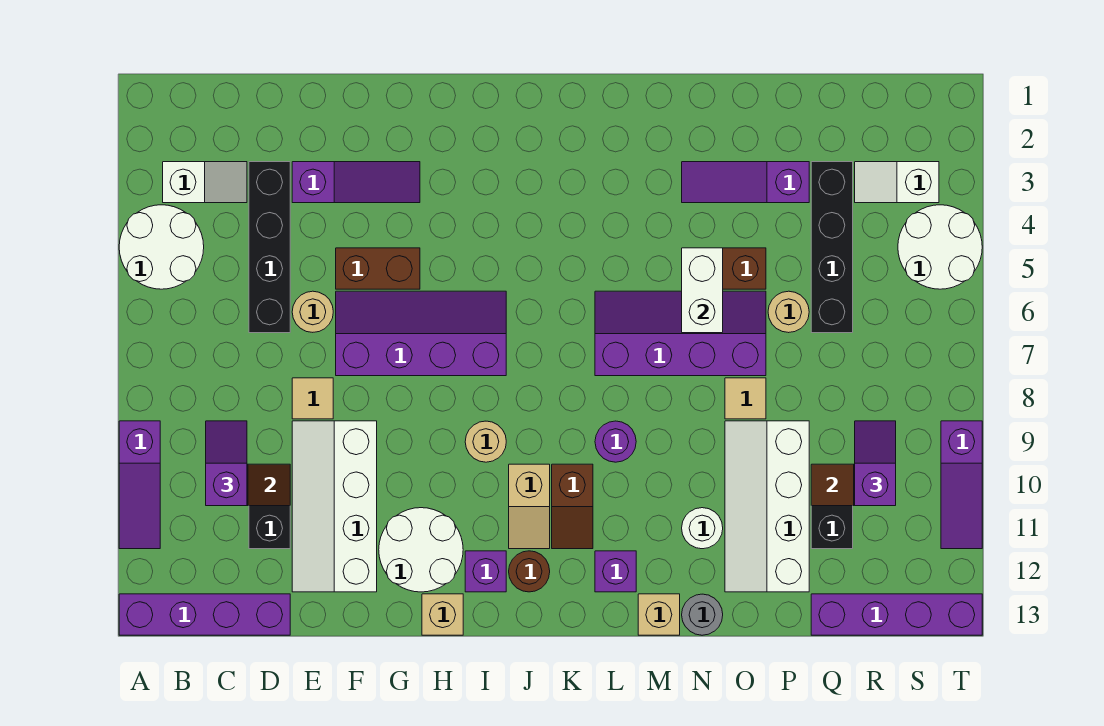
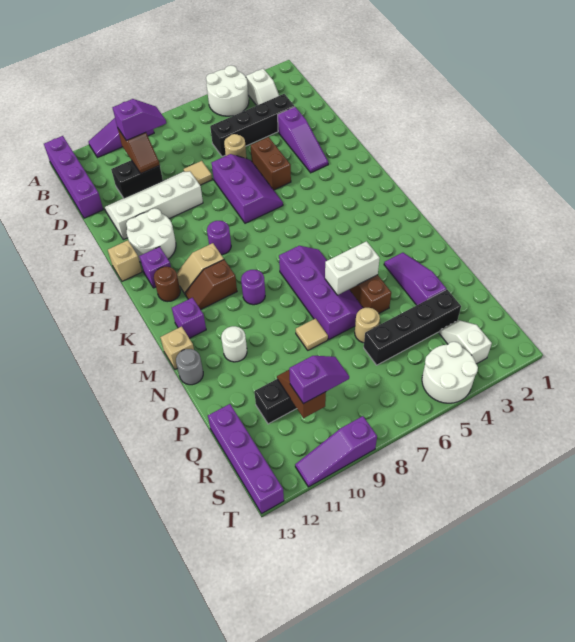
purple 2x4 slope [336,291,506,376] -> purple 2x3 slope [212,154,283,223]
tan 1x1 round brick [465,421,506,462] -> purple 1x1 round brick [207,221,231,255]
white 2x4 slope [725,421,809,592] -> none

